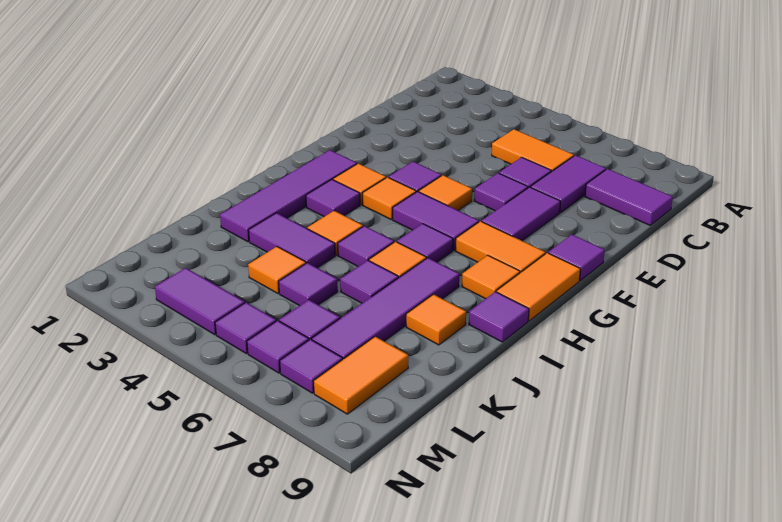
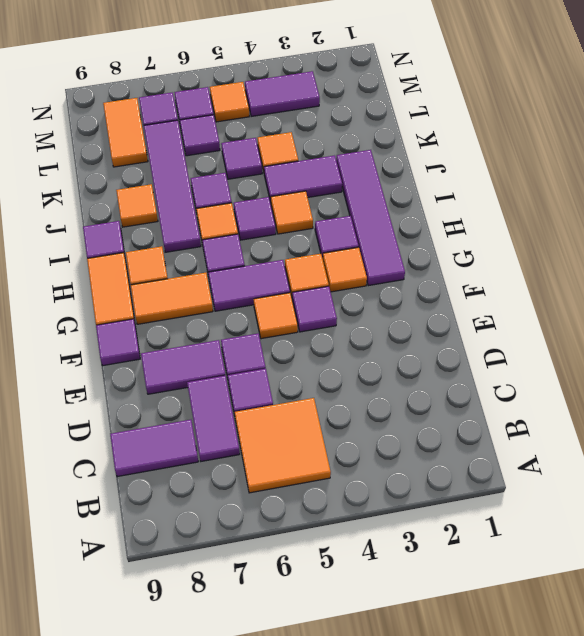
orange 1x2 tile [492,129,574,172] -> orange 2x2 tile [234,398,331,493]
purple 1x2 tile [482,187,560,241] -> purple 1x2 tile turned to [141,340,225,394]
purple 1x1 tile [215,303,276,354] -> orange 1x1 tile [210,82,249,122]

